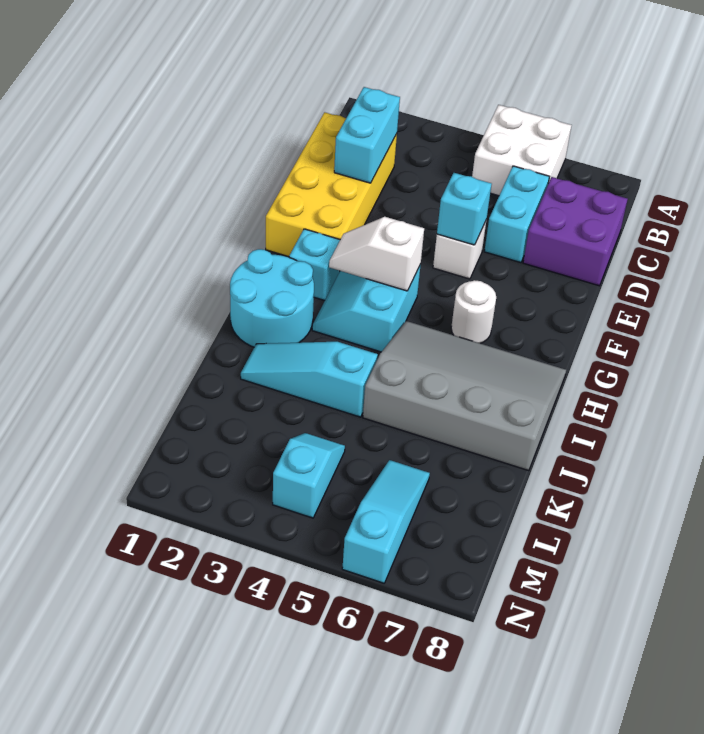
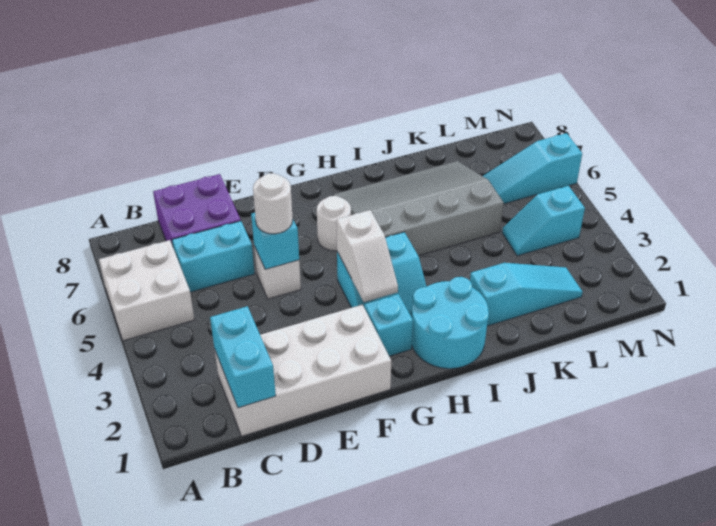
yellow 2x4 brick [266,112,397,257] -> white 2x4 brick [215,305,391,436]
cyan 1x2 brick [334,87,400,183] -> cyan 1x2 brick turned to [210,306,276,408]
none -> white 1x1 round brick [253,173,293,234]
grey 3x4 slope [363,321,566,471] -> grey 3x4 slope turned to [334,161,504,256]
cyan 1x3 slope [241,342,378,417] -> cyan 1x3 slope turned to [470,263,583,326]

